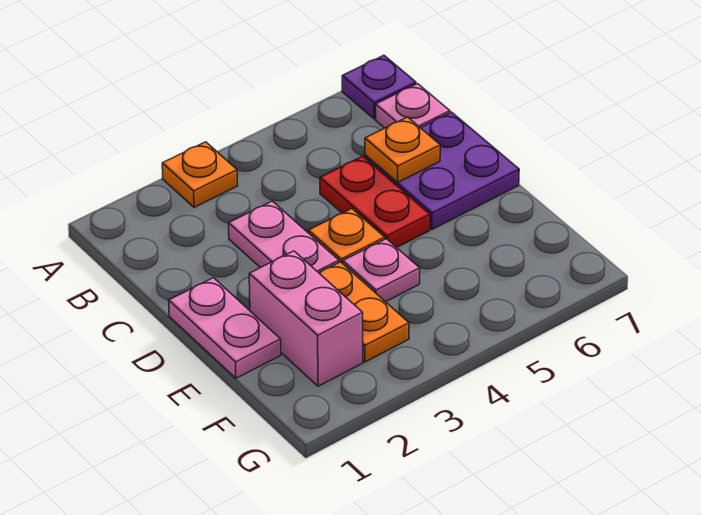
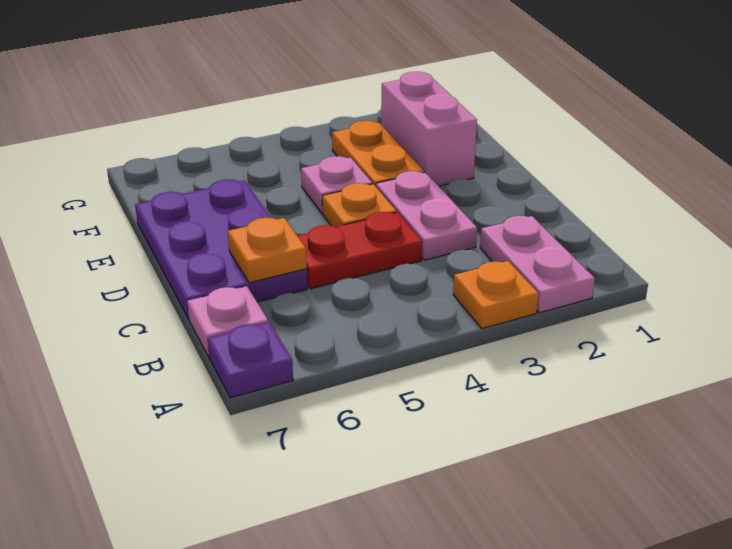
red 1x2 plate [320,156,430,248] -> red 1x2 plate turned to [298,212,422,289]
purple 2x2 plate [365,112,519,229] -> purple 2x3 plate [135,180,307,319]
pink 1x2 plate [169,278,281,378] -> pink 1x2 plate moved to [480,216,595,313]

